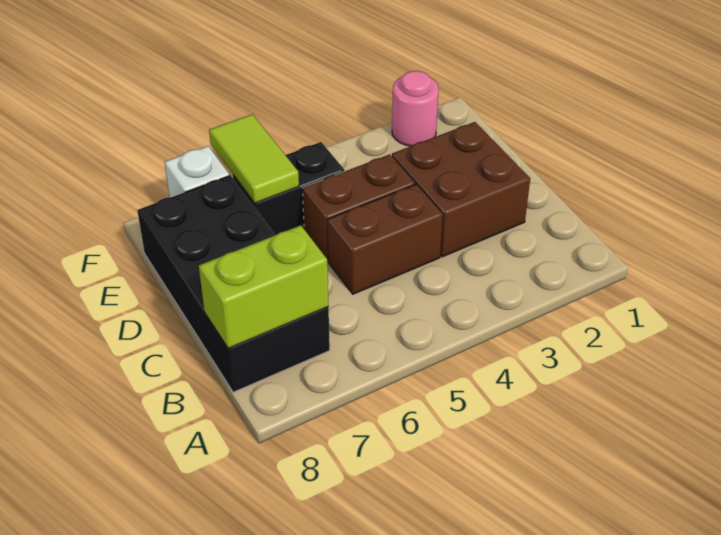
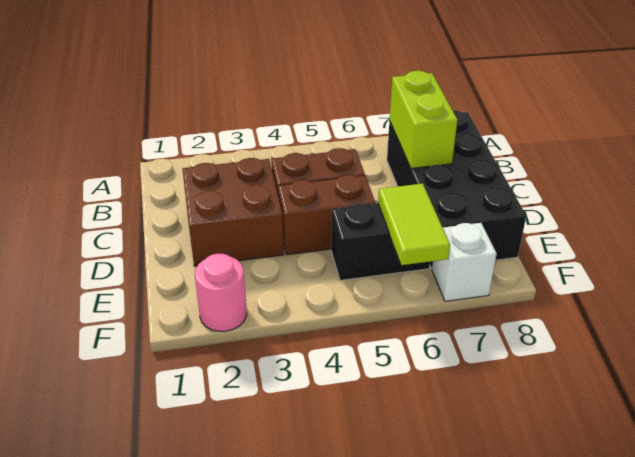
lime 1x2 brick [199,225,329,348] -> lime 1x2 brick turned to [390,71,457,168]

